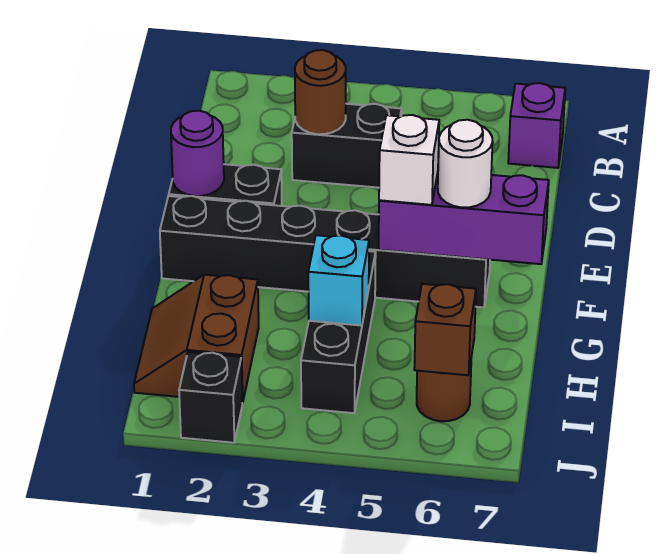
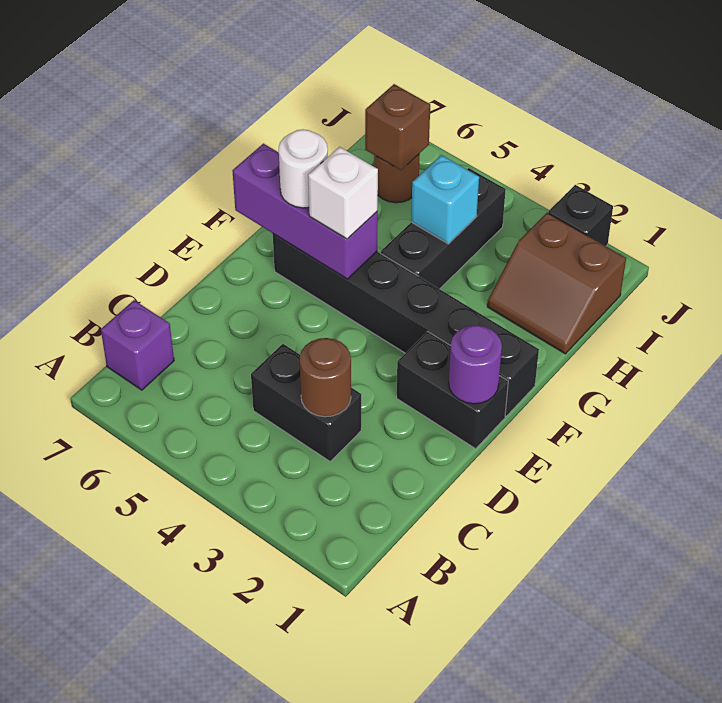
brown 2x2 slope [134,275,259,403] -> brown 2x2 slope turned to [487,213,626,354]

